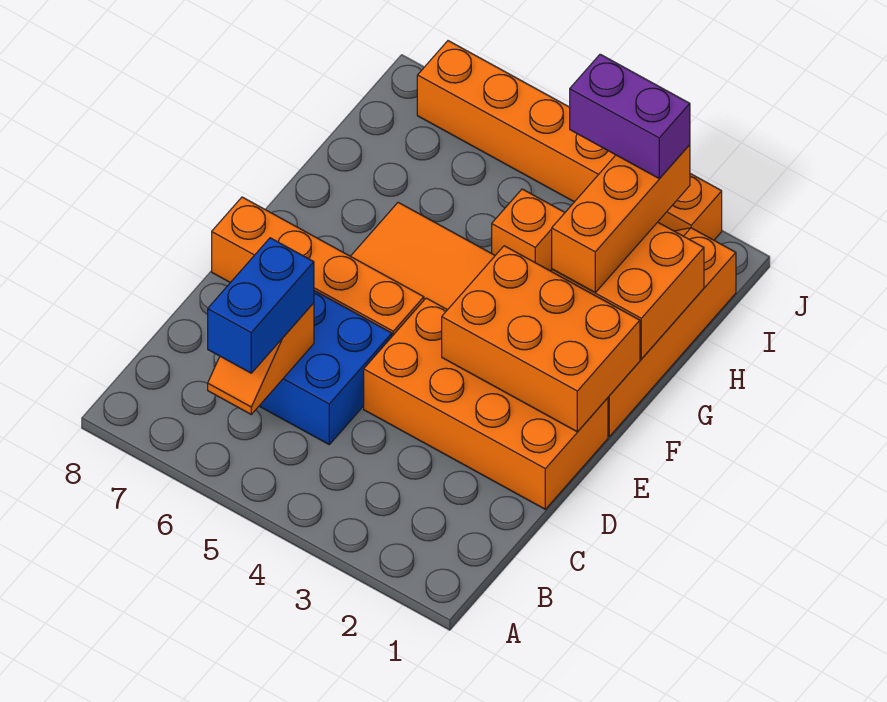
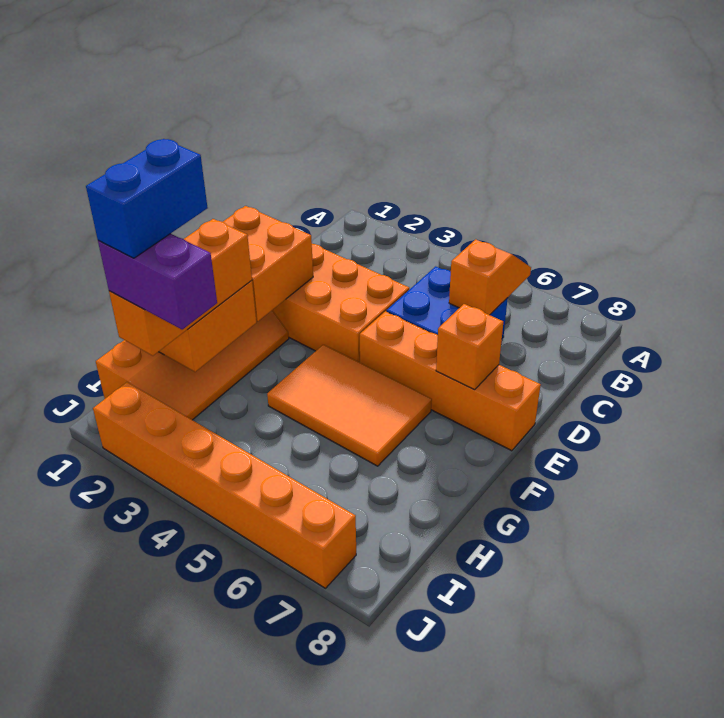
blue 1x2 brick [208,238,314,373] -> blue 1x2 brick moved to [86,139,208,258]
orange 2x3 brick [442,246,640,432] -> orange 2x2 brick [223,206,313,321]
orange 1x1 brick [492,189,565,271] -> orange 1x1 brick moved to [436,304,503,390]

